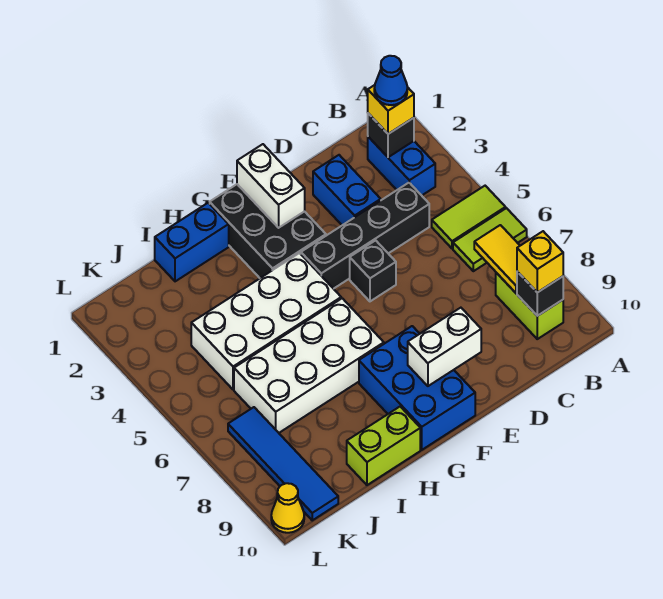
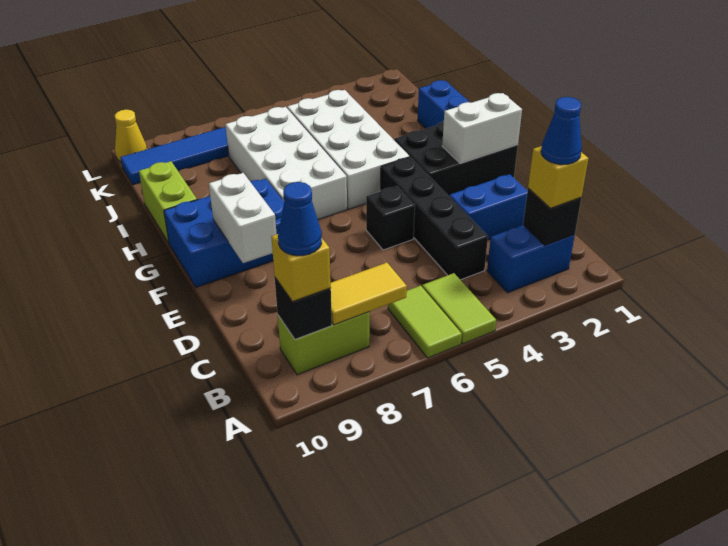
none -> blue 1x1 cone [278,182,322,256]

